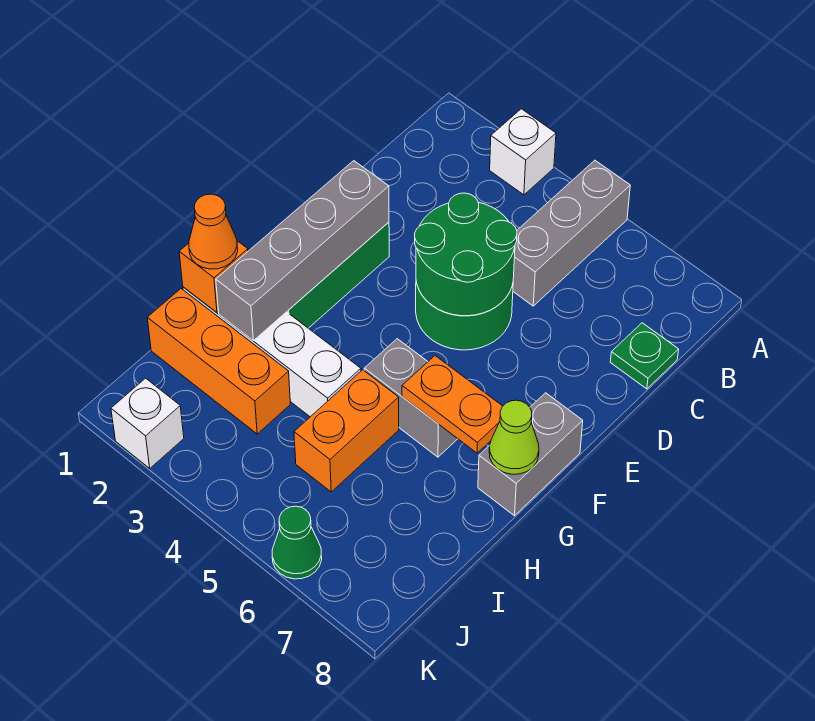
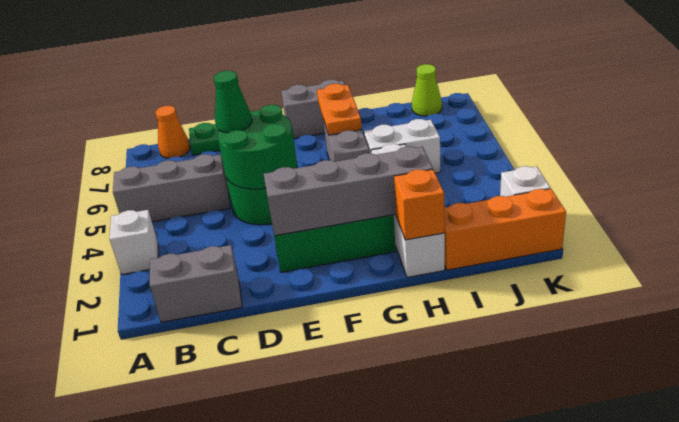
none -> grey 1x2 brick [150,245,242,322]
lime 1x1 cone [489,400,539,474] -> lime 1x1 cone moved to [412,64,442,116]
orange 1x1 cone [189,194,238,269] -> orange 1x1 cone moved to [155,106,190,158]
orange 1x2 brick [294,370,399,492] -> white 1x2 brick [364,119,440,173]
orange 1x3 brick [147,289,290,434] -> orange 1x3 brick turned to [444,189,566,270]
green 1x1 cone [272,506,322,579] -> green 1x1 cone moved to [214,71,252,133]

